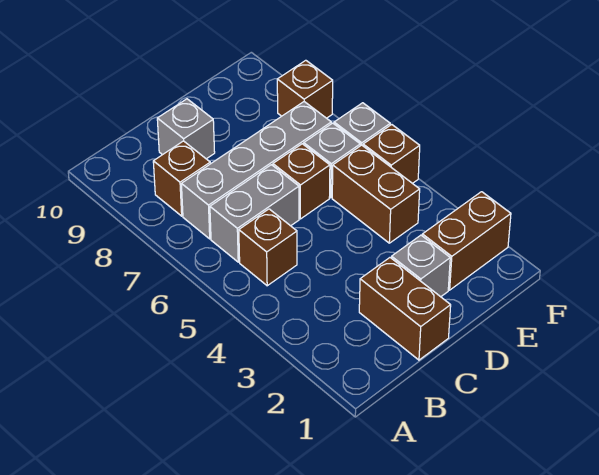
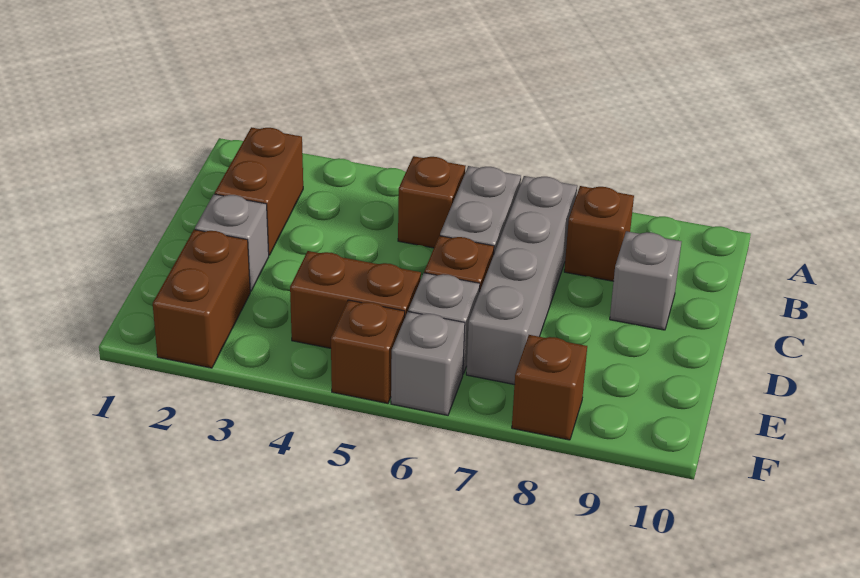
brown 1x2 brick [359,258,451,360] -> brown 1x2 brick turned to [215,127,303,255]

